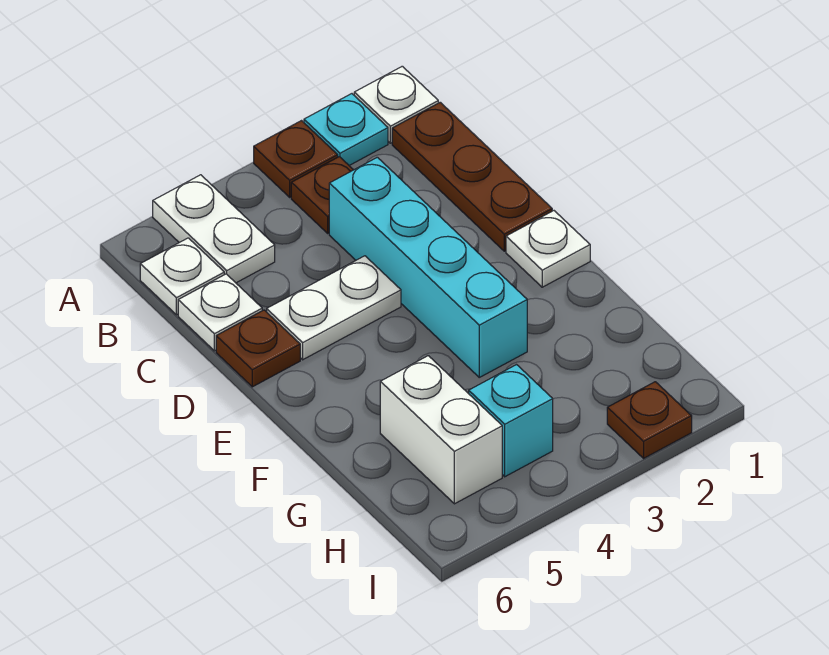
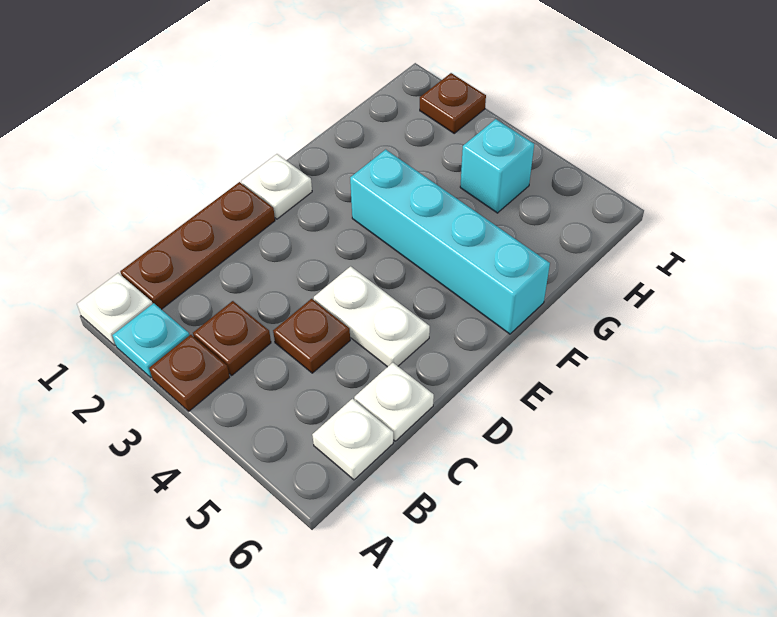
white 1x2 plate [153,175,275,283] -> none
cyan 1x4 brick [329,157,527,377] -> cyan 1x4 brick turned to [350,149,550,334]
brown 1x1 plate [216,310,300,387] -> brown 1x1 plate moved to [273,299,350,373]
white 1x2 brick [380,356,502,504] -> none

